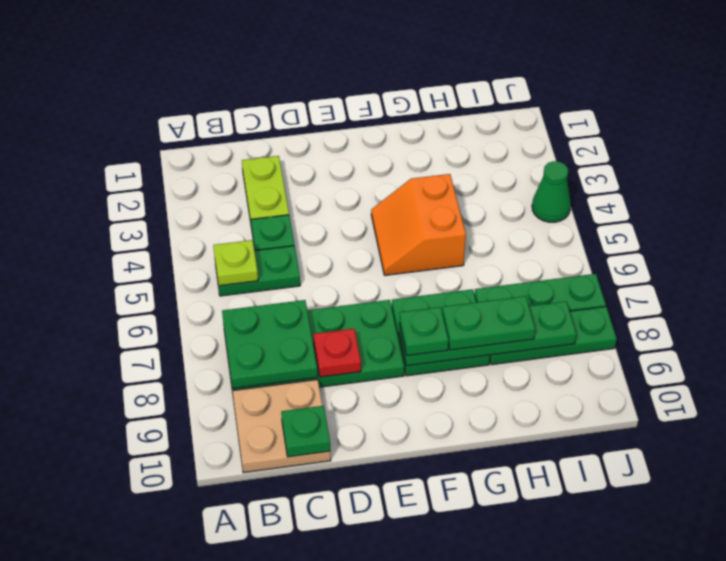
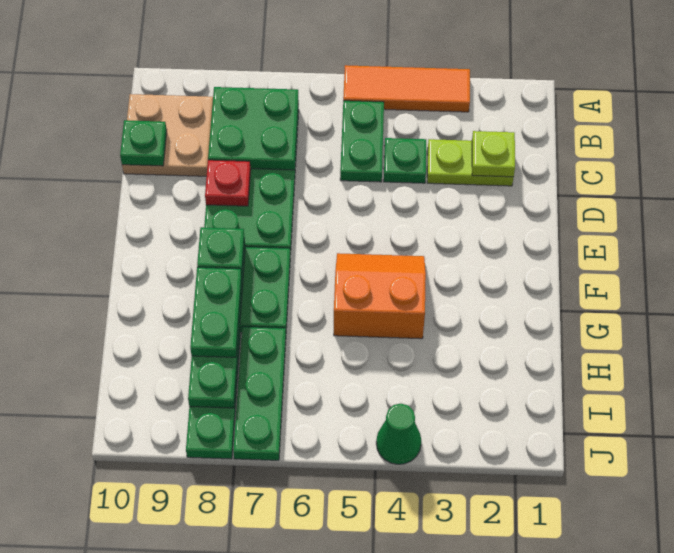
none -> orange 1x3 tile [343,65,470,112]
lime 1x1 plate [213,240,258,286] -> lime 1x1 plate moved to [472,131,515,177]

